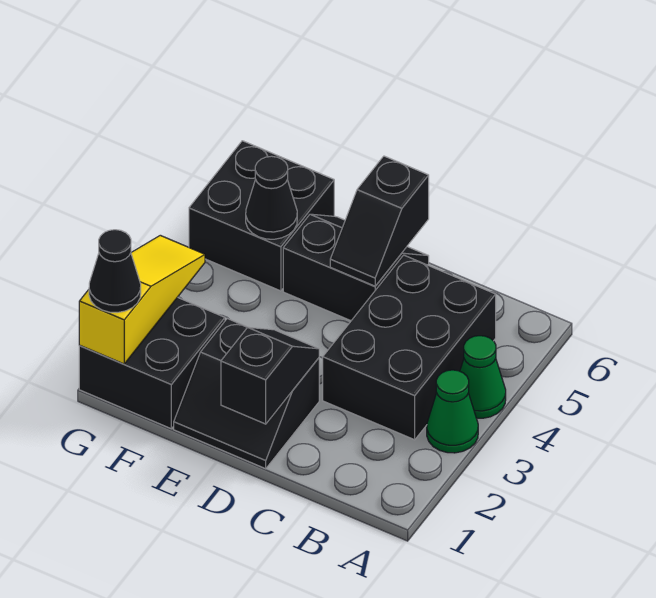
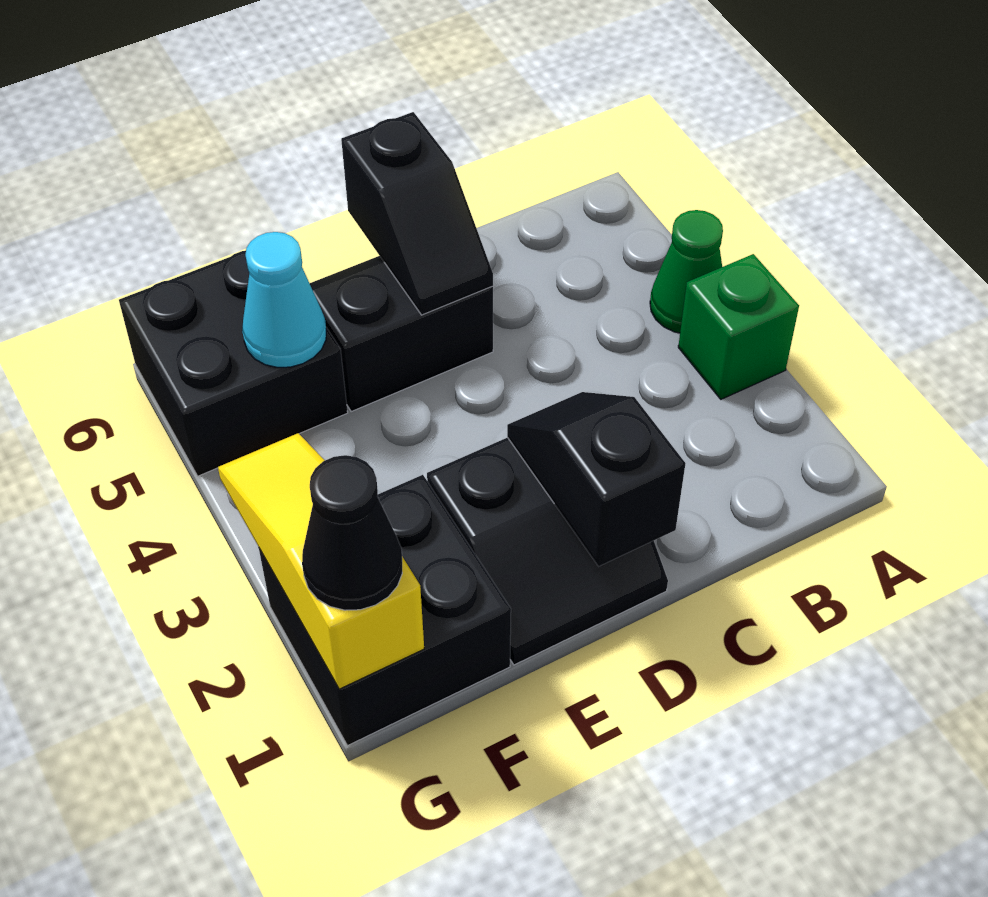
green 1x1 cone [427,370,478,453] -> green 1x1 brick [678,254,799,399]
black 2x3 brick [323,255,496,440] -> none
black 1x1 cone [246,156,297,239] -> cyan 1x1 cone [242,232,326,367]

